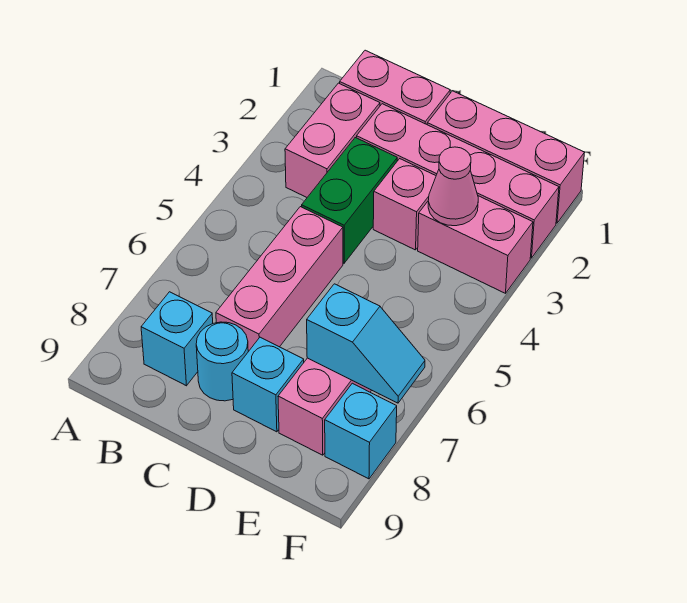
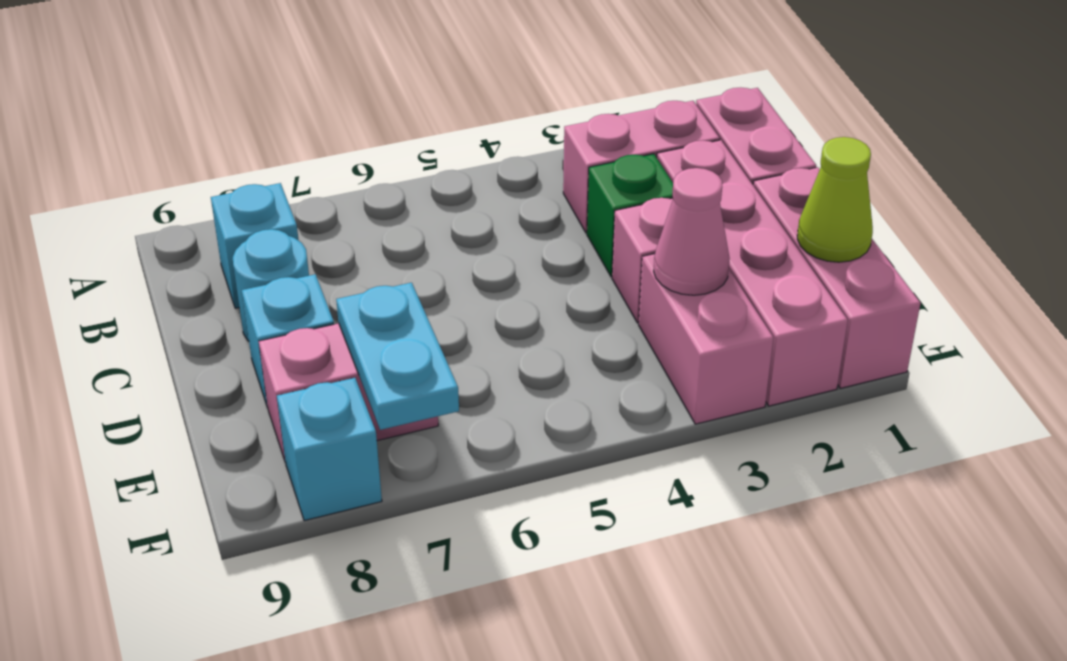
green 1x2 brick [302,138,397,263] -> green 1x1 brick [587,154,673,277]
pink 1x3 brick [216,207,343,352] -> none
none -> lime 1x1 cone [797,137,873,262]
cyan 1x2 slope [307,284,425,403] -> cyan 1x2 plate [336,283,459,430]

